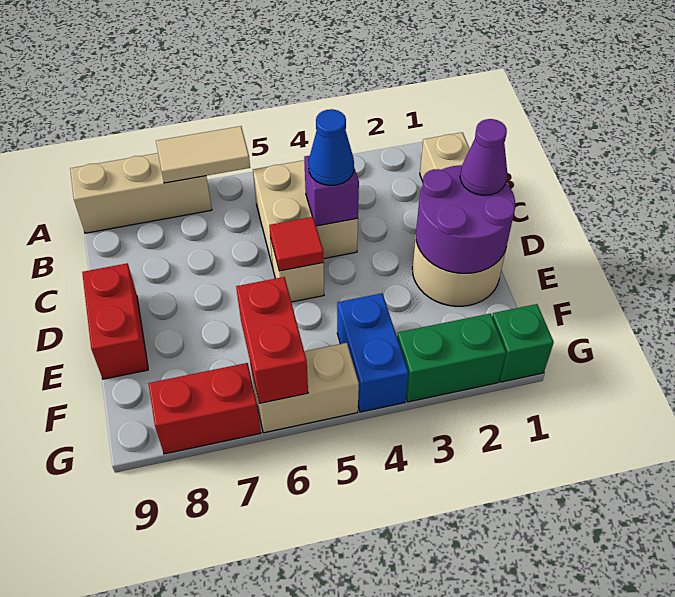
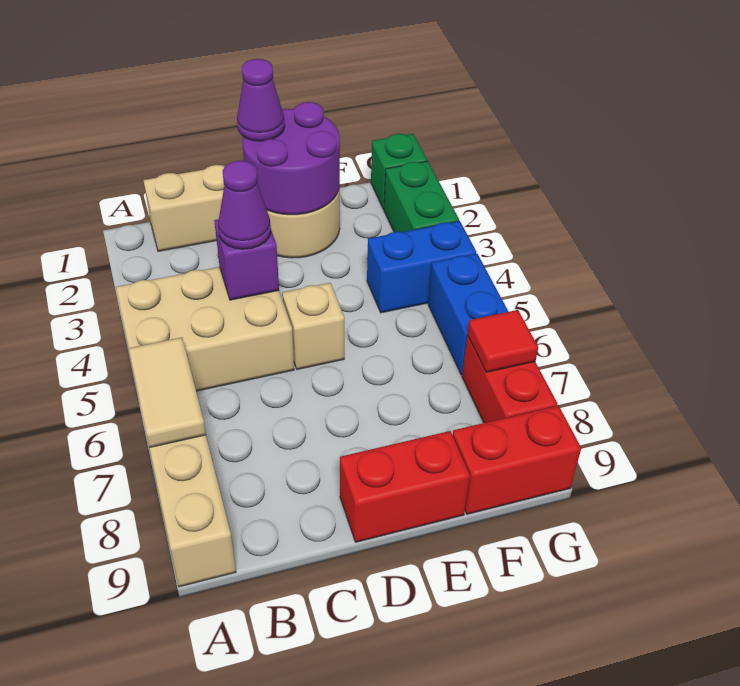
tan 2x2 brick [253,160,358,267] -> tan 2x3 brick [116,267,294,391]
blue 1x1 cone [308,109,354,185] -> purple 1x1 cone [218,161,271,249]
red 1x1 tile [269,217,324,271] -> red 1x1 tile moved to [468,310,538,372]
red 1x2 brick [236,277,308,403] -> red 1x2 brick moved to [453,406,581,514]
tan 1x2 brick [251,343,359,433] -> blue 1x2 brick [428,254,508,375]

